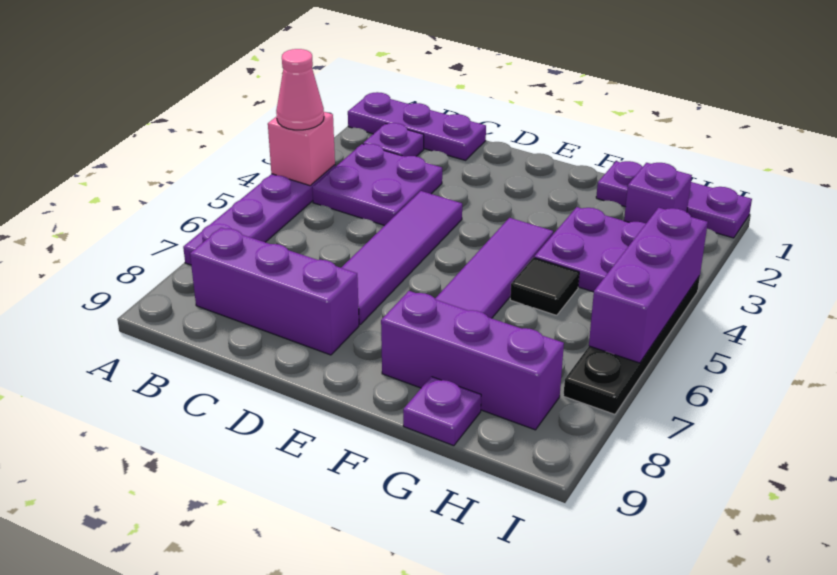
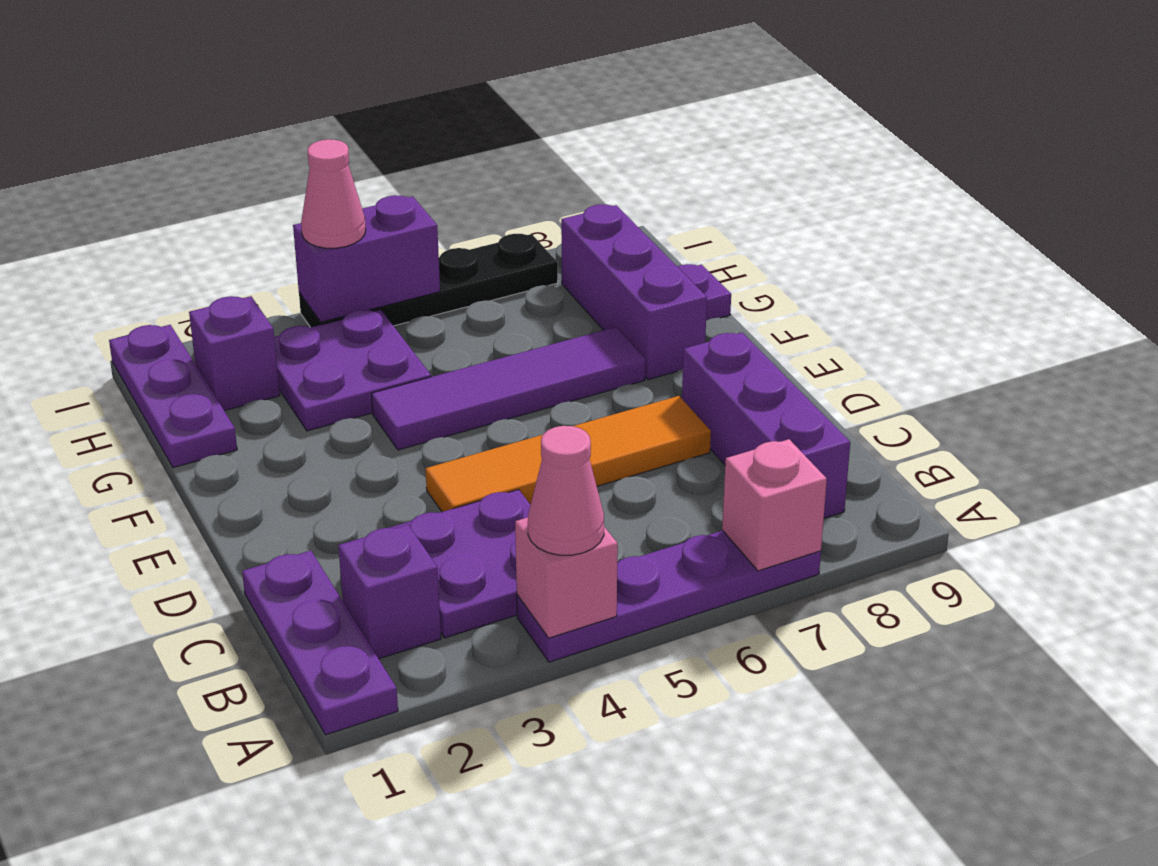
none -> pink 1x1 brick [722,439,827,571]
purple 1x1 plate [363,123,424,157] -> purple 1x1 brick [338,525,441,659]
purple 1x4 tile [341,191,462,325] -> orange 1x4 tile [426,396,711,512]
black 1x1 tile [510,258,579,315] -> none
purple 1x3 brick [589,208,708,363] -> purple 1x2 brick [293,195,440,322]
none -> pink 1x1 cone [301,139,366,248]

